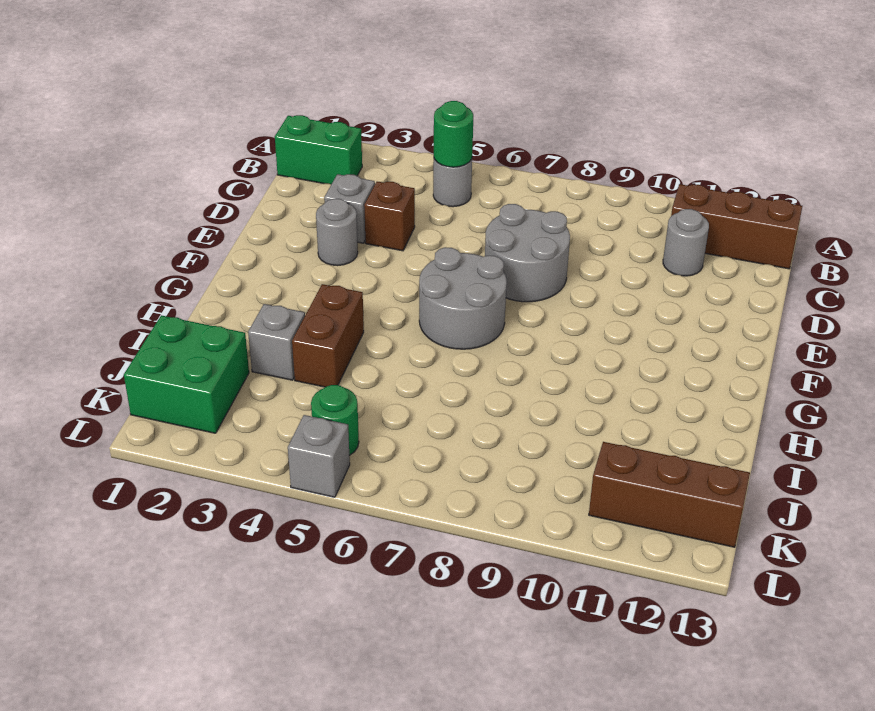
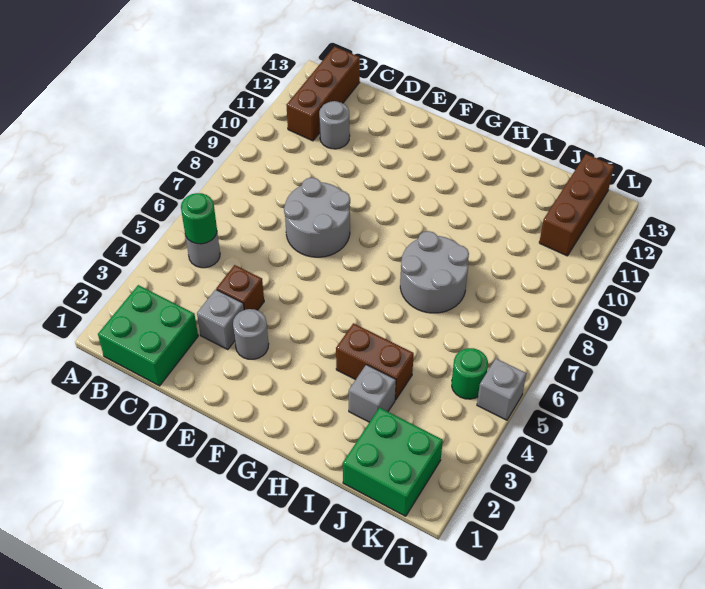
green 1x2 brick [275,115,362,184] -> green 2x2 brick [98,285,198,386]
grey 2x2 round brick [419,247,507,349] -> grey 2x2 round brick moved to [400,231,469,313]

